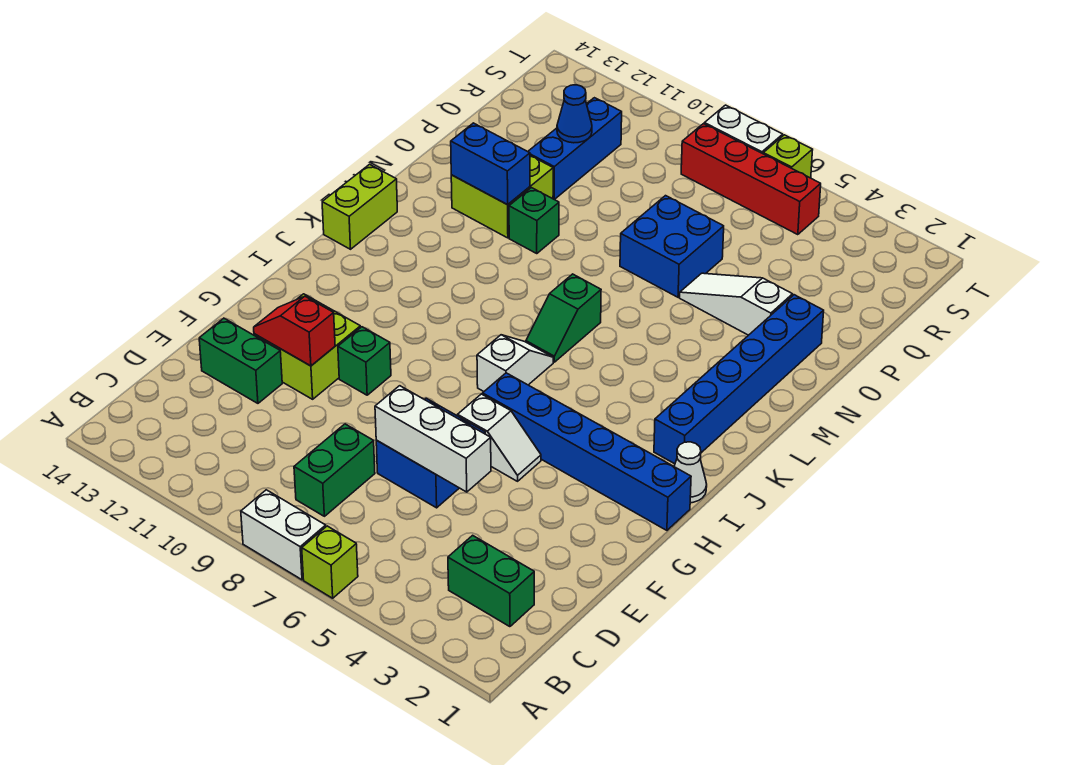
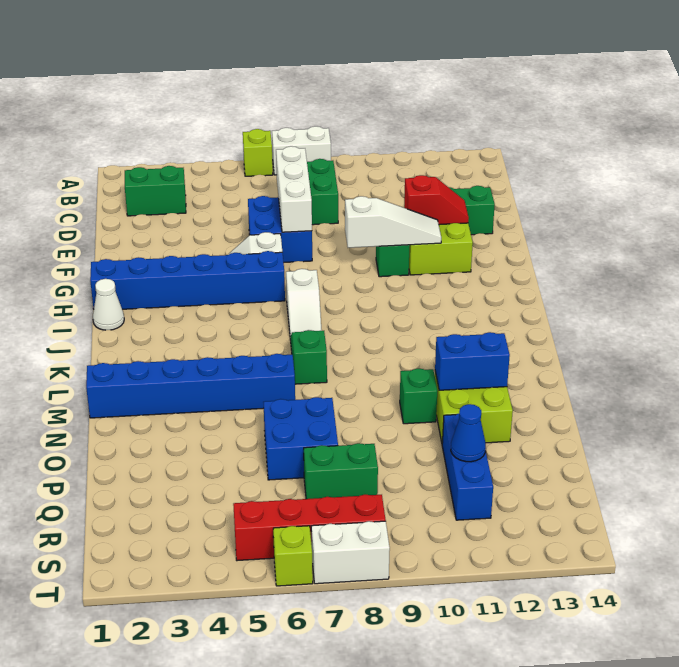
white 1x3 brick [375,386,491,492] -> white 1x3 brick turned to [276,146,312,232]
blue 1x6 brick [654,295,824,464] -> blue 1x6 brick turned to [86,354,295,418]
lime 1x2 brick [322,164,397,249] -> none
white 1x3 slope [680,273,793,335] -> white 1x3 slope moved to [345,196,441,248]
none -> green 1x2 brick [304,443,378,499]

